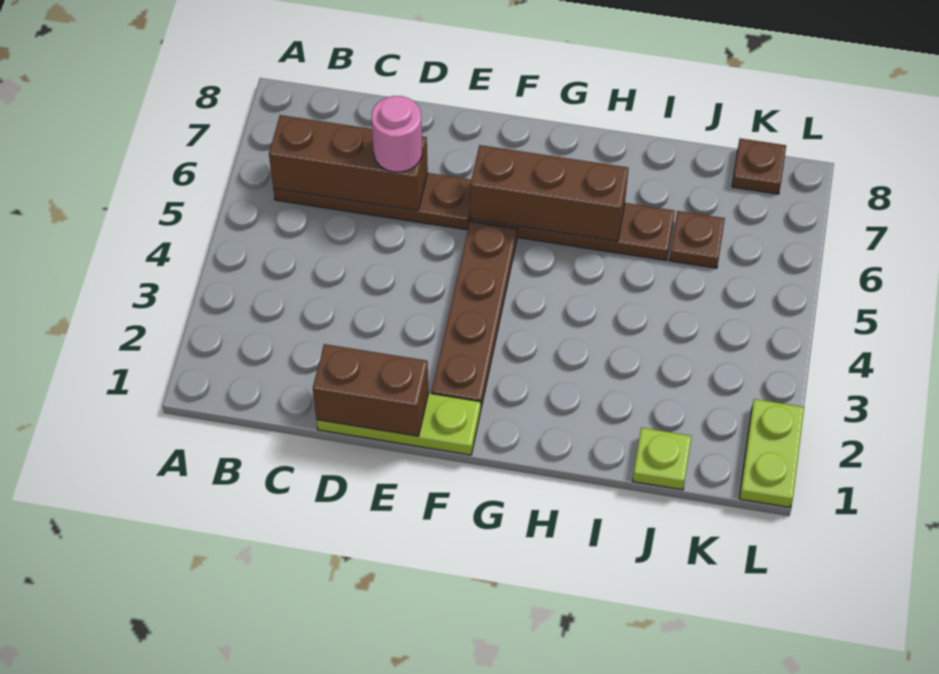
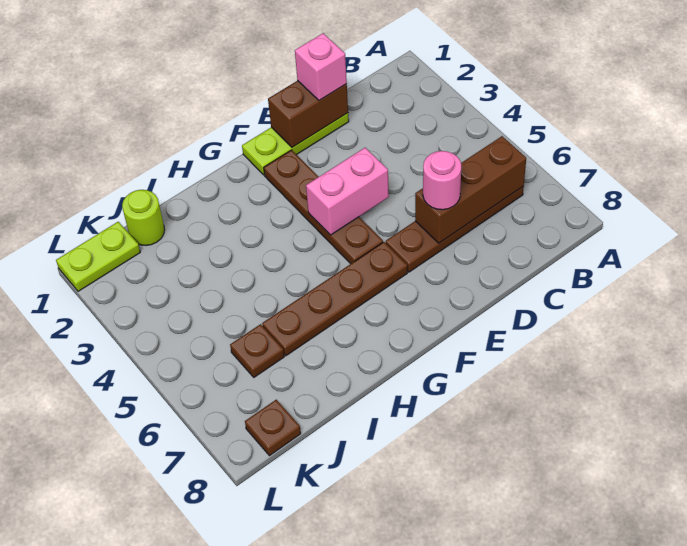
none -> pink 1x1 brick [295,33,347,100]
none -> pink 1x2 brick [306,148,389,235]
brown 1x3 brick [470,145,629,242] -> none
lime 1x1 plate [633,428,692,490] -> lime 1x1 round brick [122,190,165,245]
lime 1x2 plate [739,399,804,507] -> lime 1x2 plate turned to [56,222,140,291]

